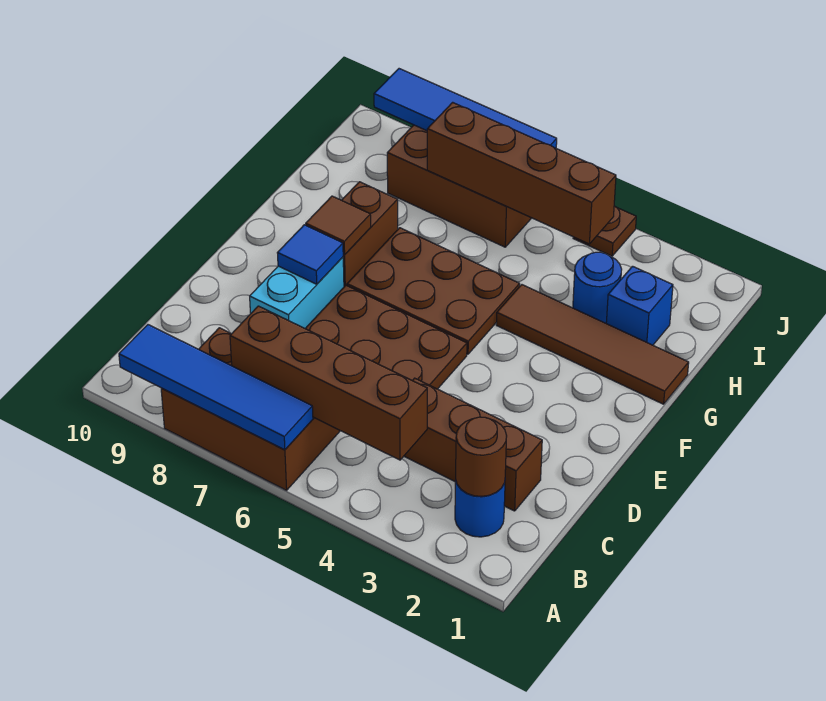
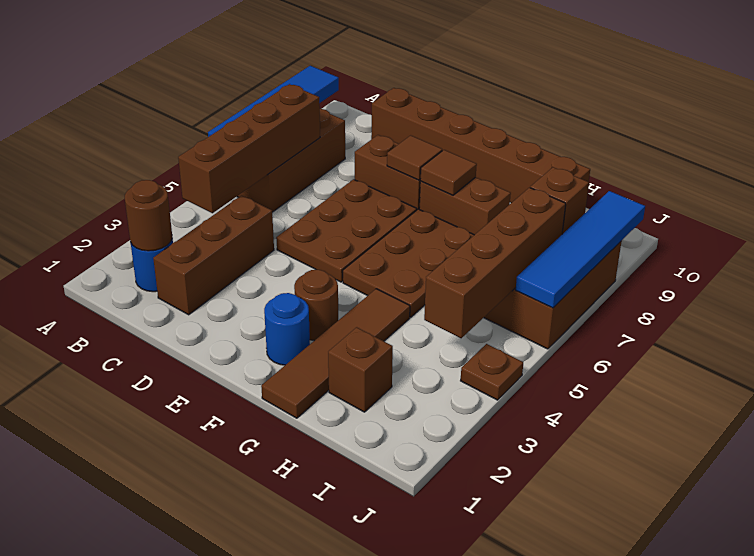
none -> brown 1x6 brick [371,88,590,203]
cyan 1x2 brick [250,257,344,328] -> brown 1x2 brick [355,135,421,210]
blue 1x1 tile [278,225,343,284] -> brown 1x1 tile [387,135,442,180]
none -> brown 1x1 round brick [294,270,338,341]
blue 1x1 brick [606,266,673,345] -> brown 1x1 brick [328,327,393,412]
blue 1x1 round brick [573,252,622,323] -> blue 1x1 round brick moved to [264,293,310,365]
none -> brown 1x1 brick [530,167,589,234]

